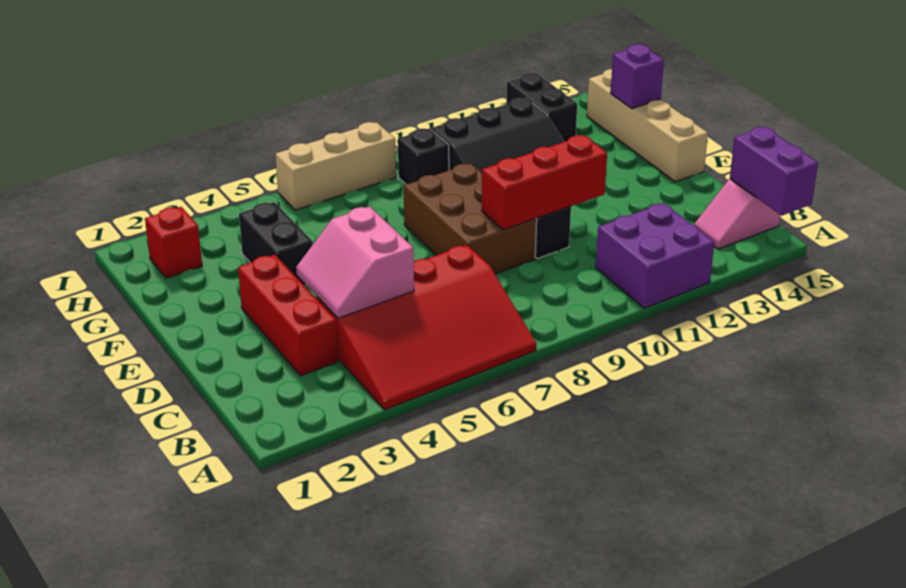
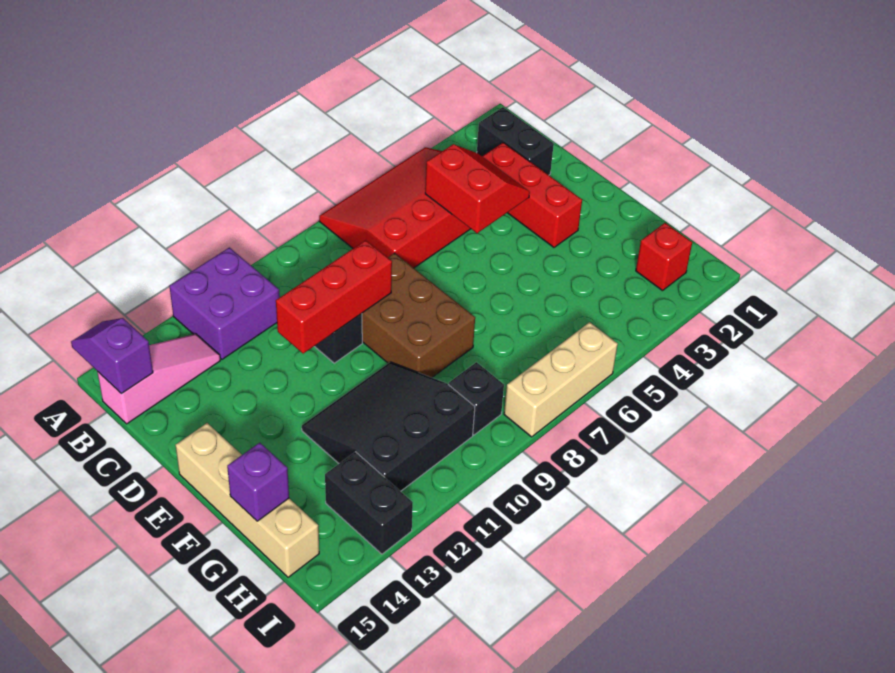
purple 1x2 brick [730,127,818,215] -> purple 1x2 slope [71,318,153,394]
pink 1x2 slope [694,179,781,249] -> pink 1x3 slope [97,334,220,424]
pink 2x2 slope [296,206,414,318] -> red 2x2 slope [425,144,530,233]
black 1x2 brick [239,202,312,285] -> black 1x2 brick moved to [477,107,554,175]

